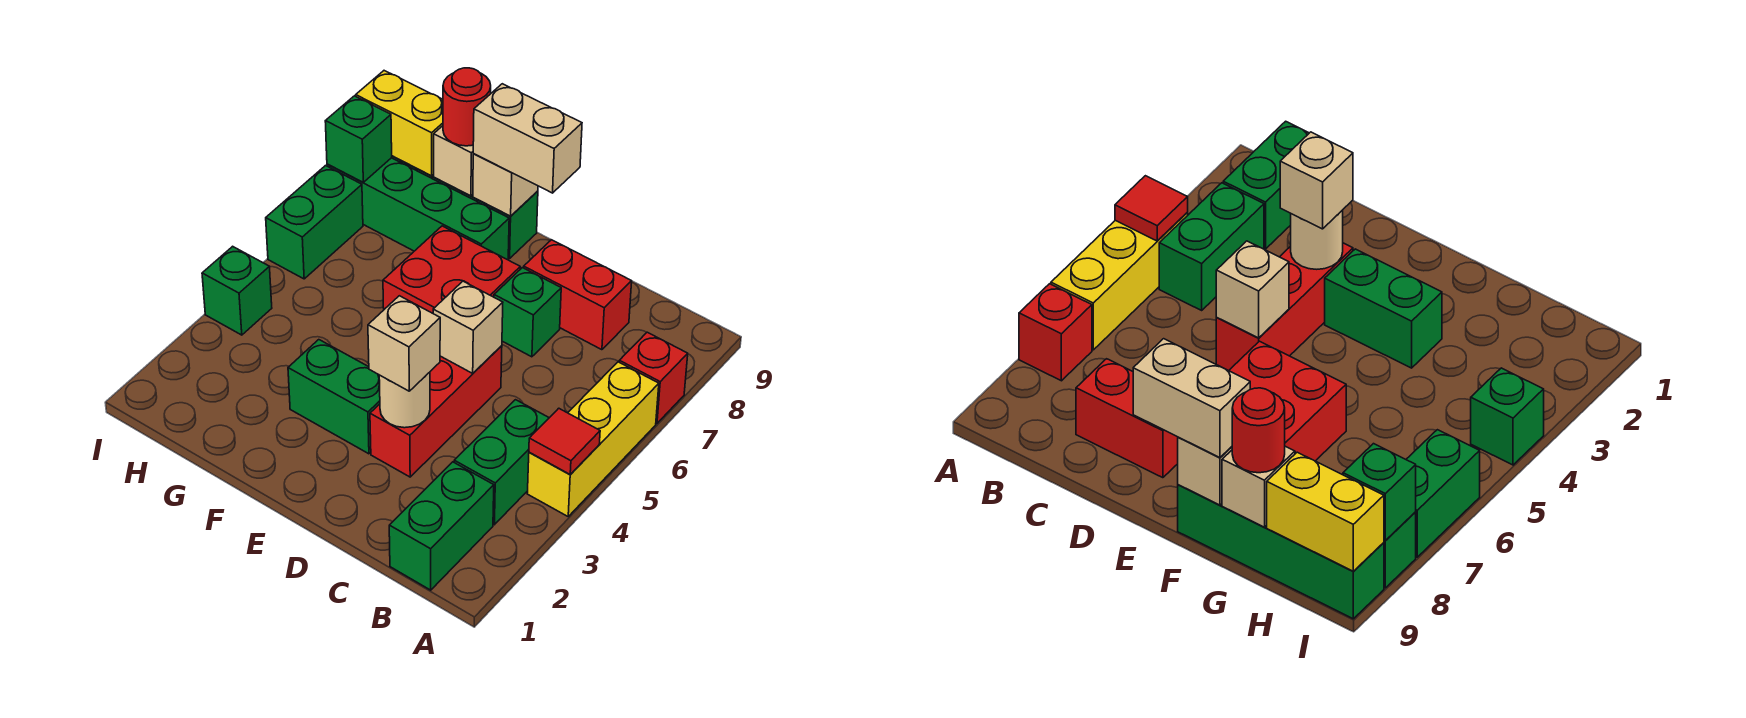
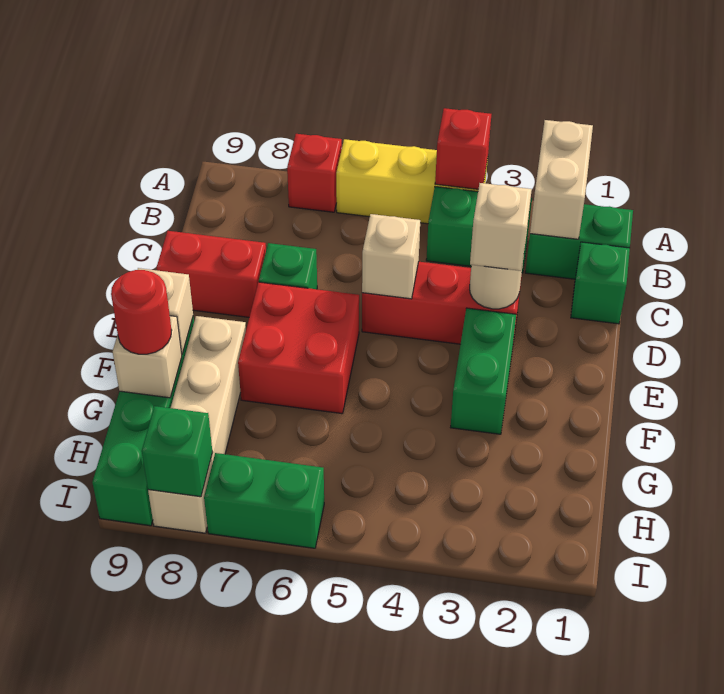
red 1x1 tile [529,408,600,475] -> red 1x1 brick [435,108,491,189]
red 1x2 brick [524,240,632,350] -> red 1x2 brick turned to [157,231,266,317]
tan 1x2 brick [473,84,582,193] -> tan 1x2 brick moved to [530,120,593,239]
green 1x4 brick [327,158,509,260] -> tan 1x4 brick [148,316,246,533]
yellow 1x2 brick [356,71,443,176] -> none
green 1x1 brick [202,246,272,335] -> green 1x1 brick moved to [571,242,630,324]

